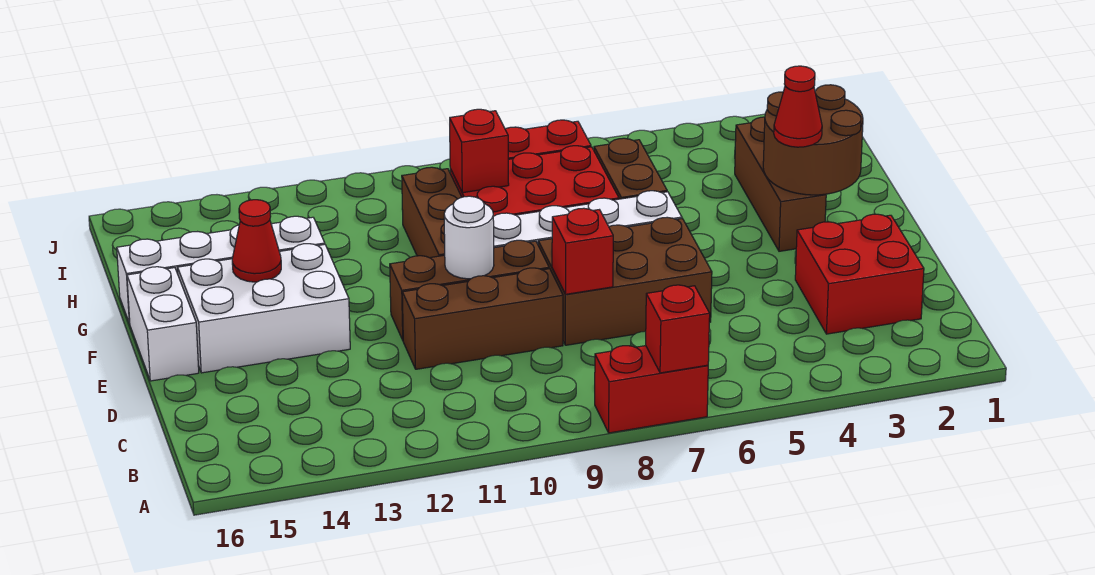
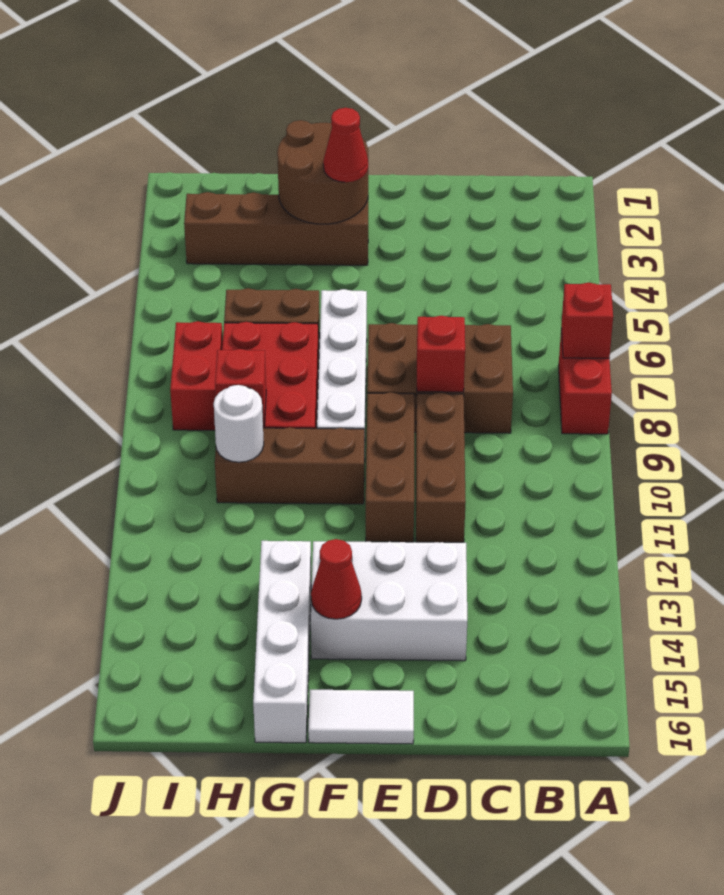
red 2x2 brick [795,214,924,334] -> none
brown 2x3 brick [538,217,712,345] -> brown 2x3 brick turned to [367,323,513,433]
white 1x1 round brick [444,196,494,279] -> white 1x1 round brick moved to [214,385,264,462]
white 2x3 brick [178,244,350,373] -> white 2x3 brick turned to [311,541,467,661]
white 1x2 brick [127,267,199,381] -> white 1x2 tile [308,690,414,744]
brown 1x3 brick [735,117,826,251] -> brown 1x4 brick [184,192,368,265]

